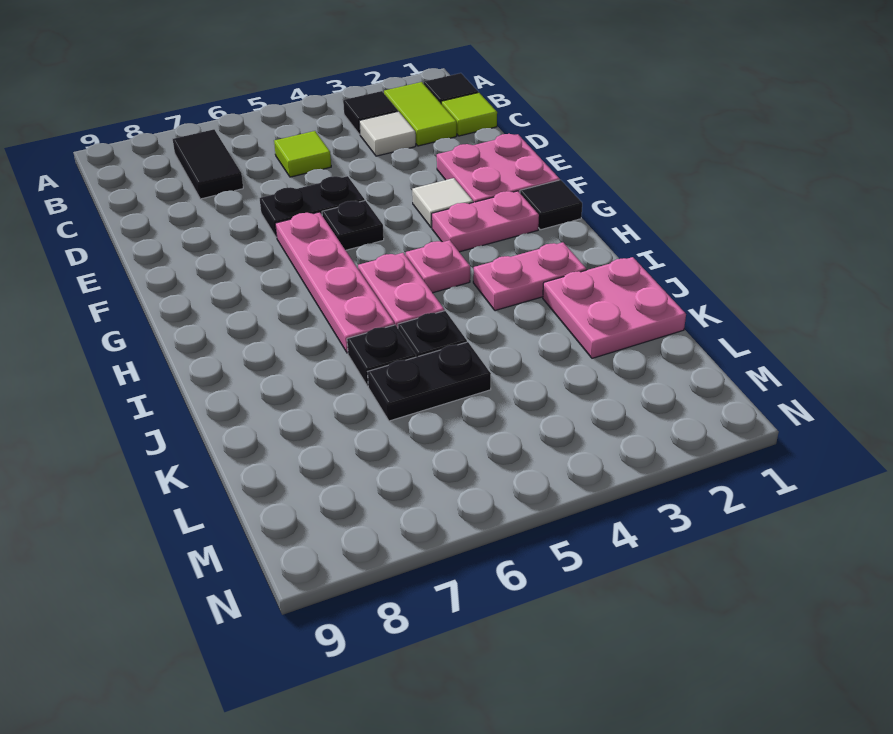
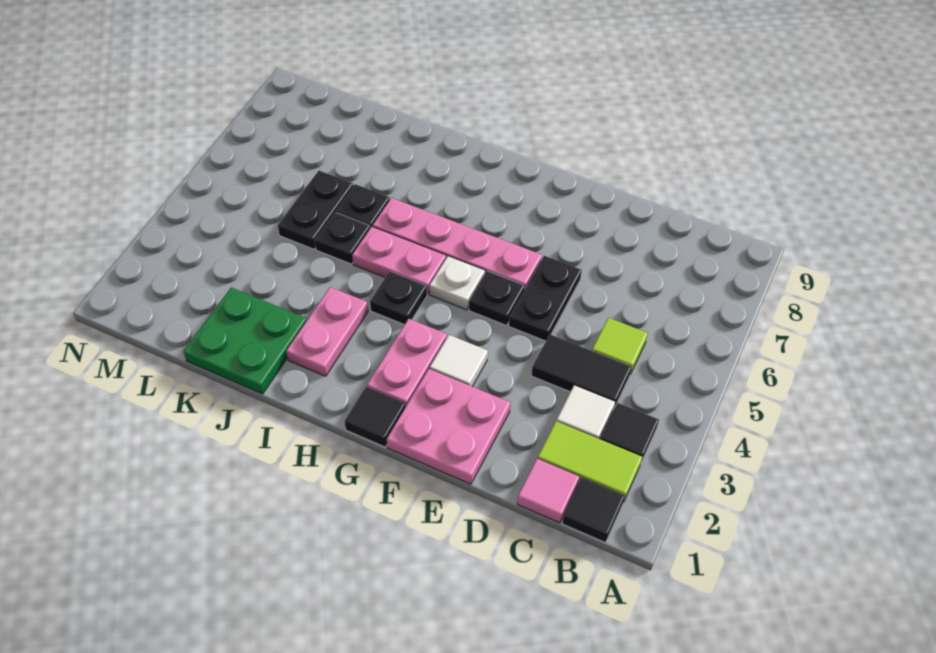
black 1x2 tile [173,129,243,199] -> black 1x2 tile moved to [531,335,632,408]
lime 1x1 tile [441,93,497,136] -> pink 1x1 tile [517,459,579,523]
none -> white 1x1 plate [430,256,485,310]
pink 1x1 plate [406,240,470,293] -> black 1x1 plate [370,272,427,325]
pink 2x2 plate [543,257,686,358] -> green 2x2 plate [184,287,307,394]

